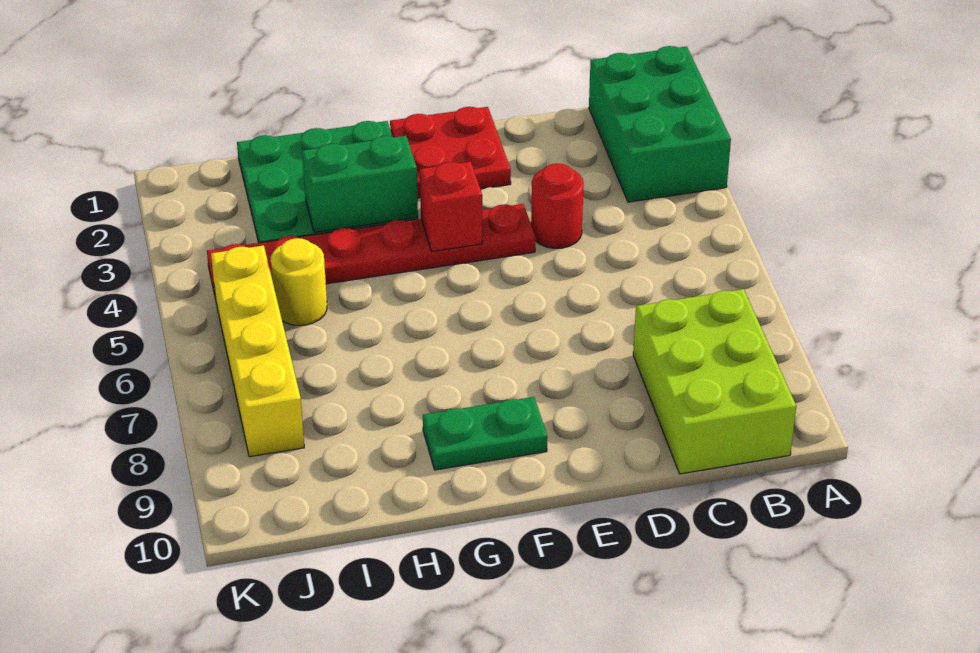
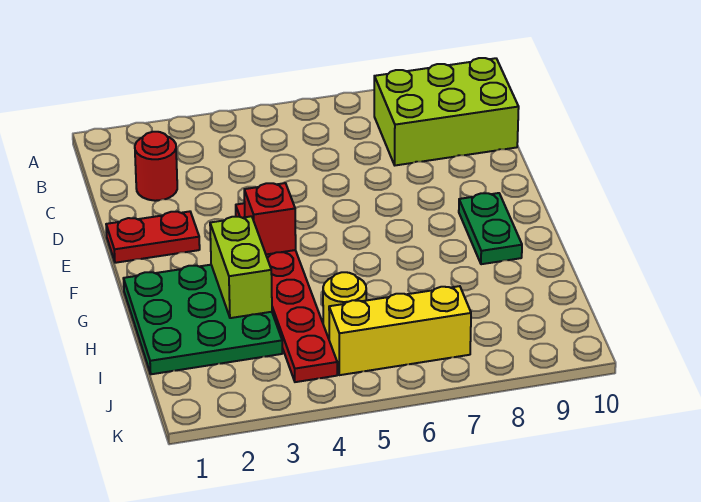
green 2x3 brick [589,46,731,202] -> none
red 1x1 round brick [531,164,584,248] -> red 1x1 round brick moved to [135,132,177,201]
red 2x2 plate [390,107,511,198] -> red 1x2 plate [106,211,200,263]
green 1x2 brick [302,136,418,232] -> lime 1x2 brick [210,216,272,318]
yellow 1x4 brick [211,245,304,457] -> yellow 1x3 brick [329,286,471,375]

